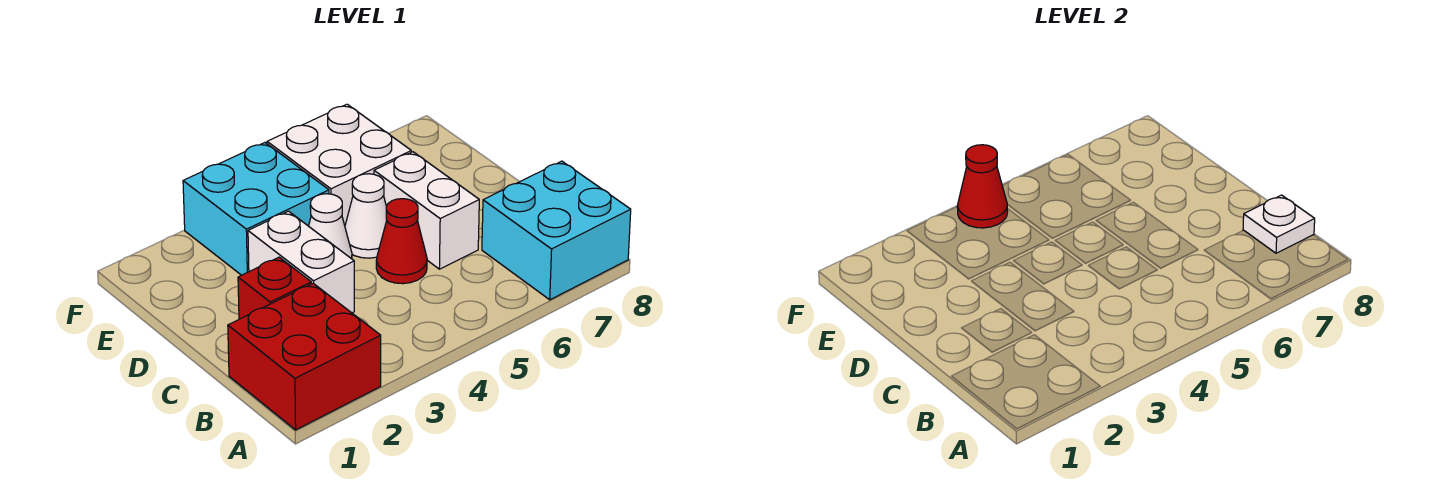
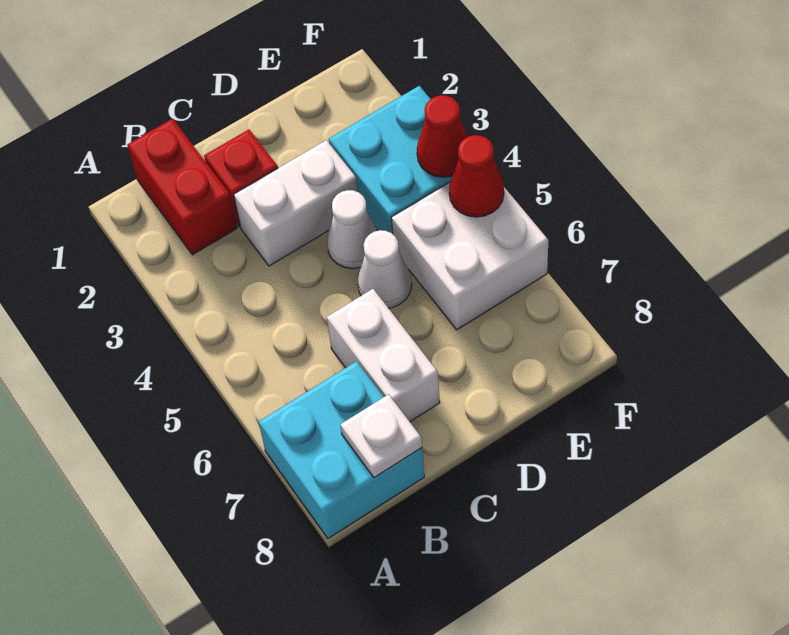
red 2x2 brick [228,283,381,430] -> red 1x2 brick [127,119,237,255]
red 1x1 cone [376,199,427,284] -> red 1x1 cone moved to [449,135,504,217]
white 1x2 brick [374,152,479,269] -> white 1x2 brick turned to [327,289,440,422]

